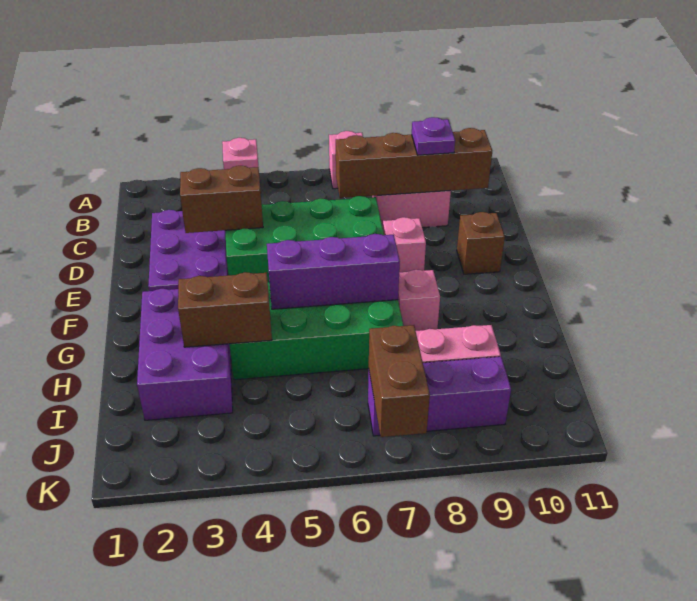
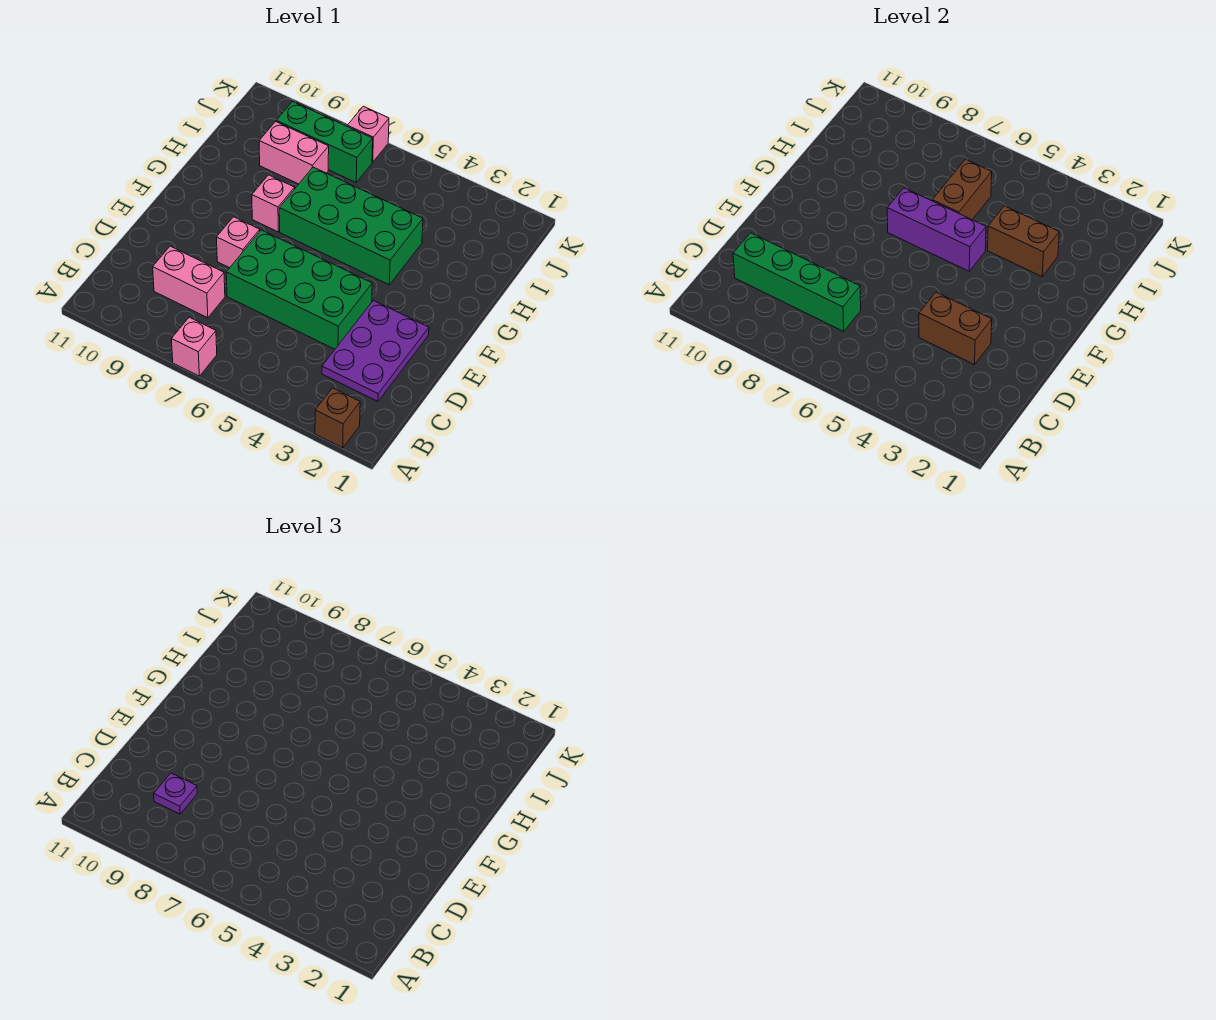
pink 1x1 brick [222,138,258,169] -> pink 1x1 brick moved to [347,106,389,162]
brown 1x4 brick [336,128,492,198] -> green 1x4 brick [733,233,861,331]
brown 1x1 brick [457,212,505,274] -> brown 1x1 brick moved to [315,388,360,448]
purple 2x3 brick [137,289,233,420] -> none
purple 1x3 brick [368,357,511,436] -> green 1x3 brick [276,102,373,182]
brown 1x2 brick [369,325,430,437] -> brown 1x2 brick moved to [932,159,992,220]

